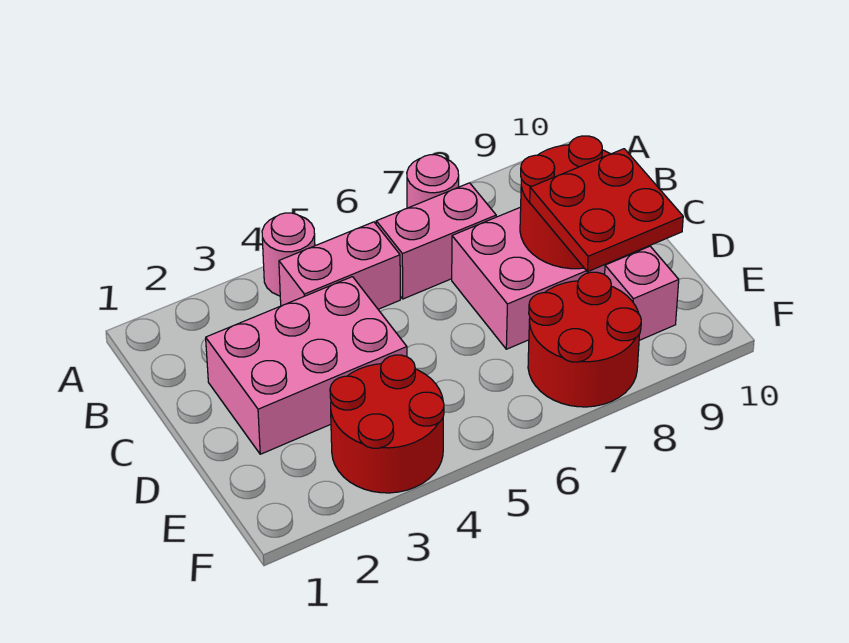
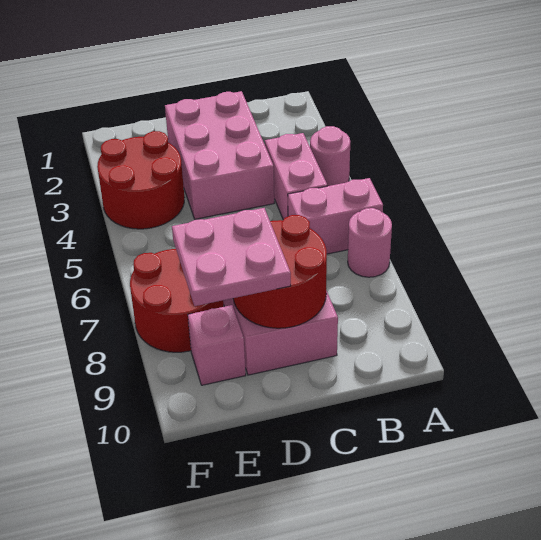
pink 1x2 brick [376,183,496,299] -> pink 1x2 brick turned to [288,178,383,254]
red 2x2 plate [530,149,683,272] -> pink 2x2 plate [172,208,291,306]

